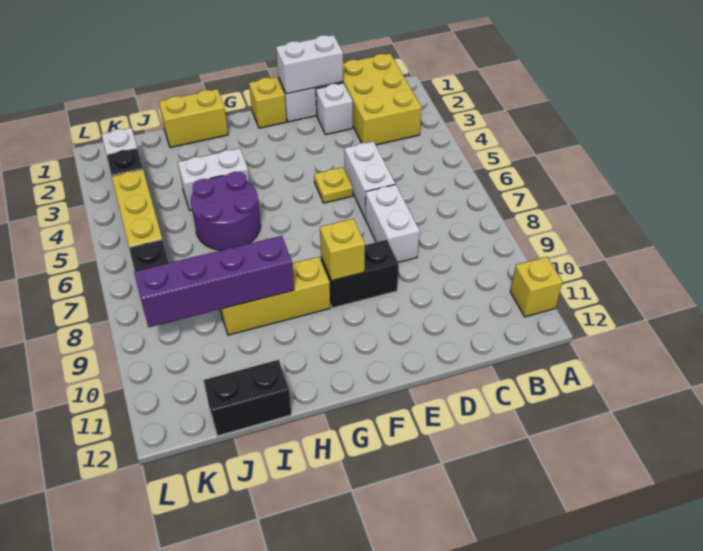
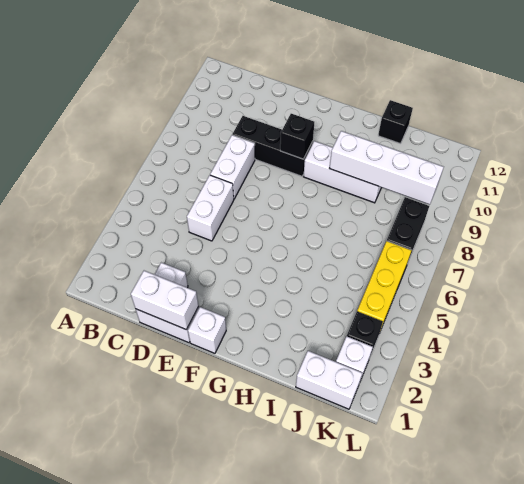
yellow 1x1 brick [510,257,562,317] -> none
yellow 2x3 brick [343,54,422,145] -> none
yellow 1x1 plate [314,167,353,203] -> none
black 1x2 brick [321,240,399,308] -> black 1x3 brick [232,116,313,176]
yellow 1x1 brick [249,77,286,128] -> white 1x1 brick [188,307,226,353]
yellow 1x1 brick [320,219,365,281] -> black 1x1 brick [280,114,314,159]
yellow 1x3 brick [220,257,330,335] -> white 1x3 brick [303,141,382,203]
yellow 1x2 brick [159,89,228,148] -> none
white 1x2 brick [178,148,249,210] -> white 1x2 brick moved to [296,351,362,409]
purple 2x2 round brick [191,172,261,250] -> none
purple 1x4 brick [134,236,294,327] -> white 1x4 brick [329,131,444,205]
black 1x2 brick [204,360,291,436] -> black 1x1 brick [378,100,413,144]

